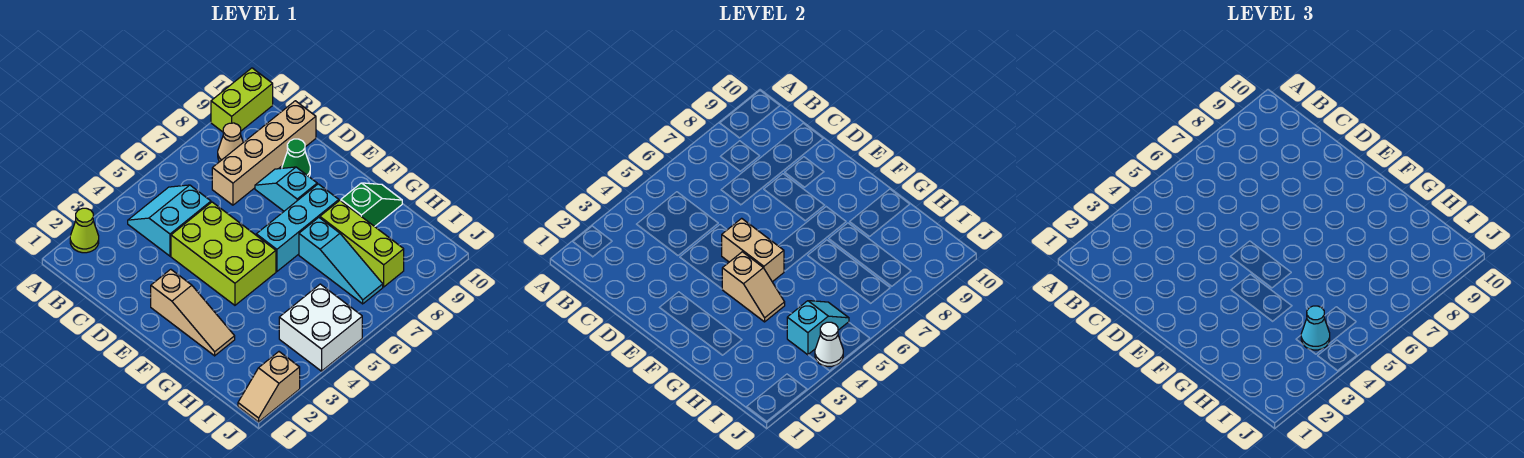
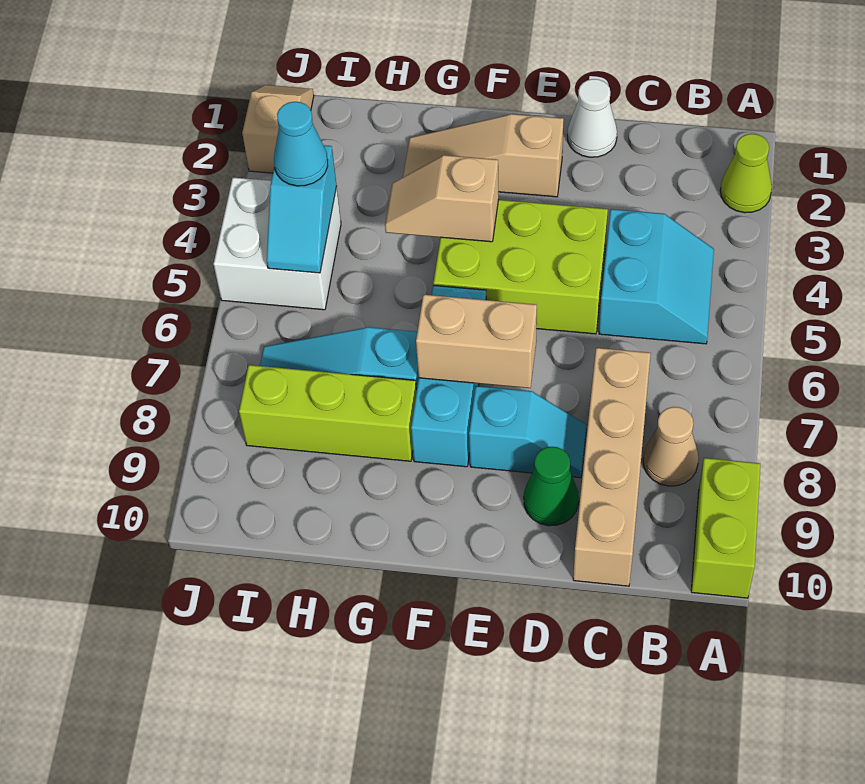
tan 1x2 brick [722,218,784,282] -> tan 1x2 brick moved to [416,295,537,388]
green 1x2 slope [341,183,402,227] -> none
white 1x1 cone [815,322,843,366] -> white 1x1 cone moved to [567,79,617,157]

